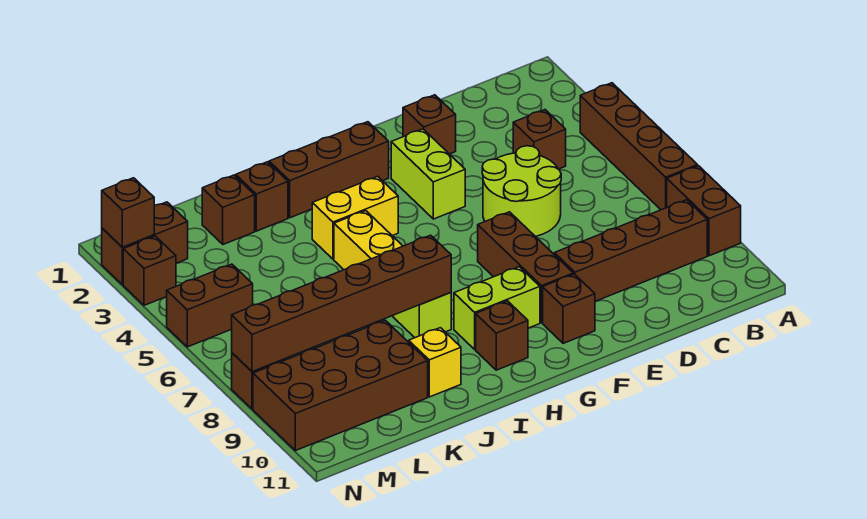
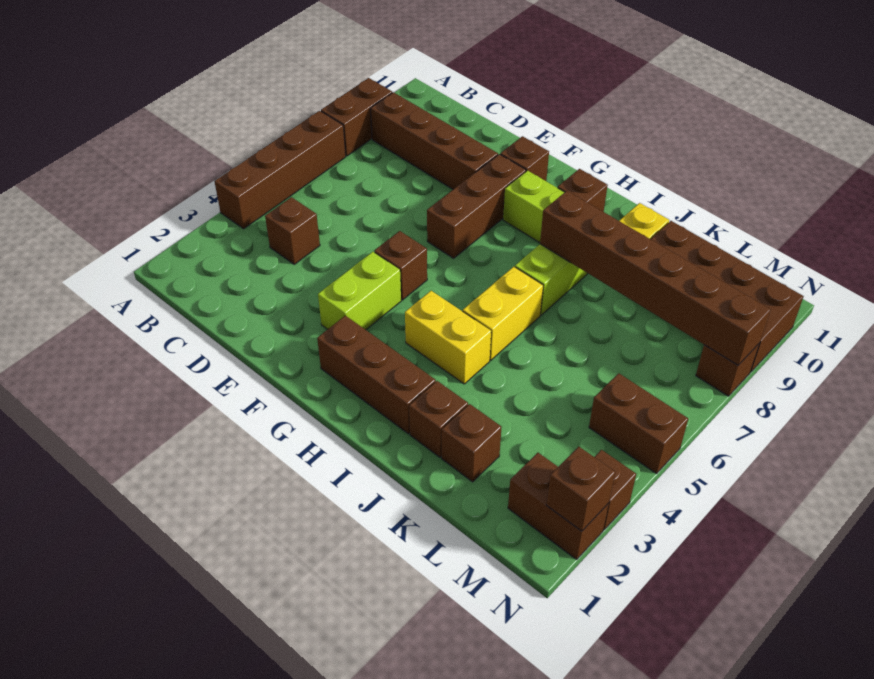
lime 2x2 round brick [482,146,561,236] -> none
brown 1x1 brick [403,95,456,154] -> brown 1x1 brick moved to [374,231,427,300]

